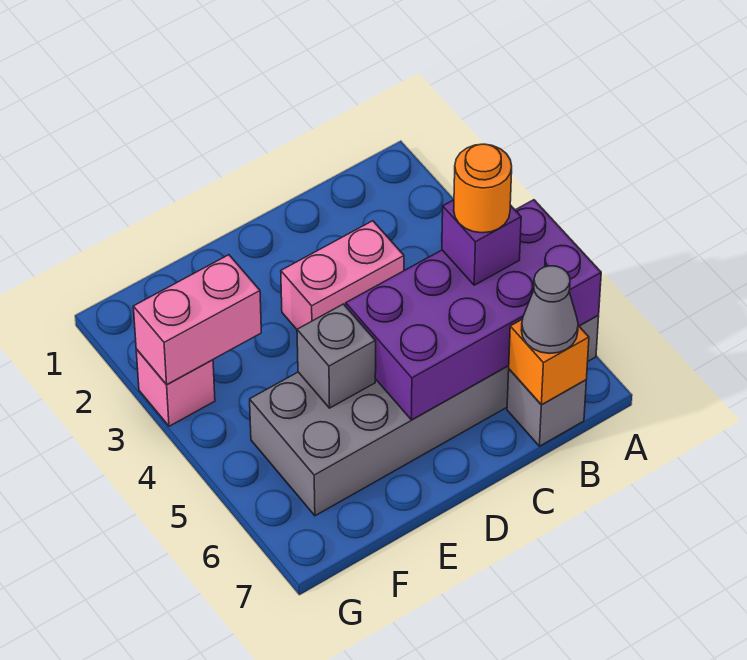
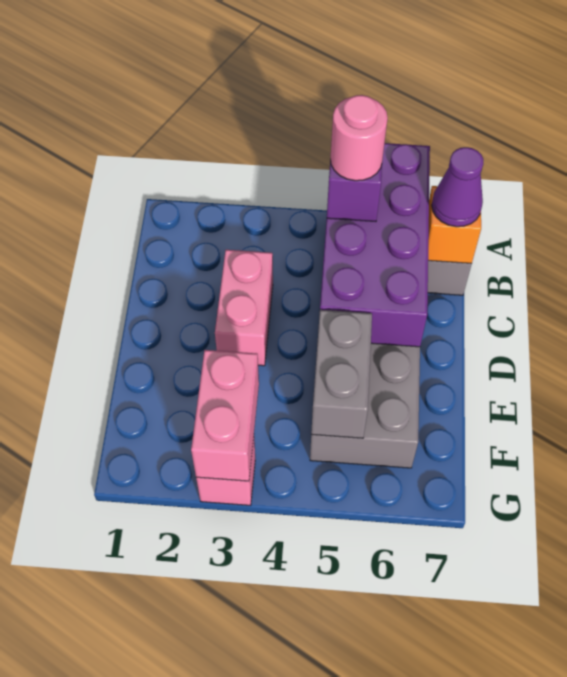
orange 1x1 round brick [454,144,512,233] -> pink 1x1 round brick [330,95,388,181]
grey 1x1 cone [521,266,578,353] -> purple 1x1 cone [432,147,483,227]
grey 1x1 brick [297,304,376,408] -> grey 1x2 brick [311,310,372,438]

